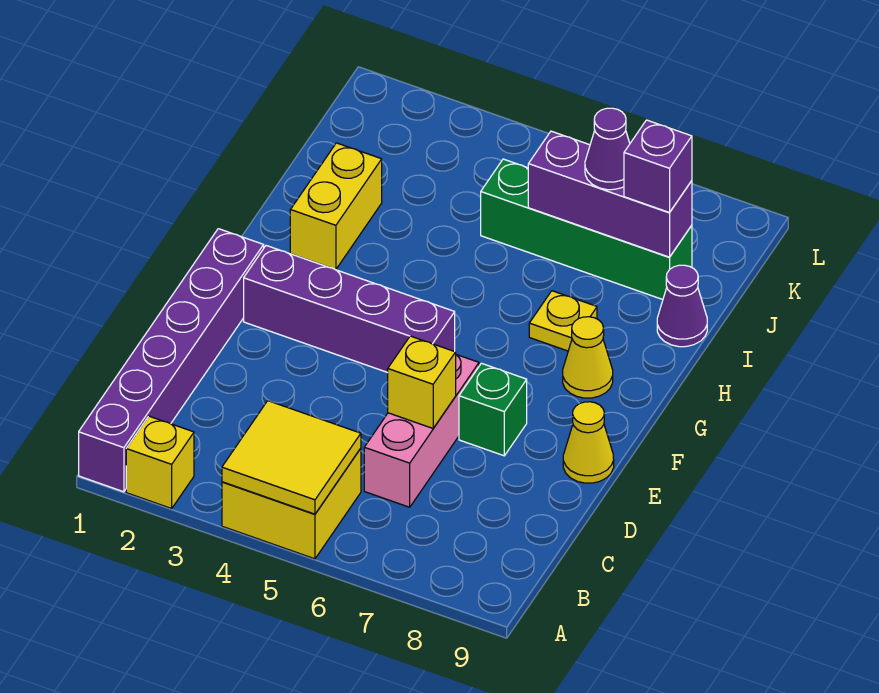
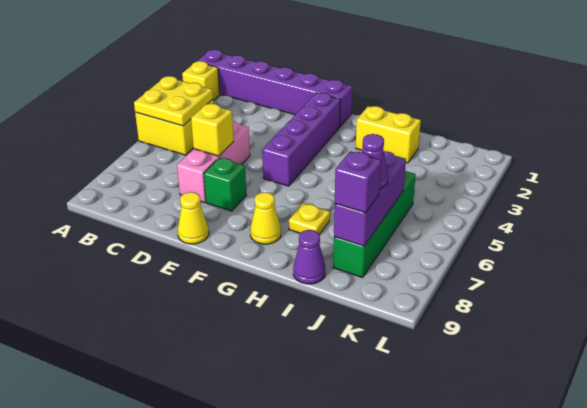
yellow 2x2 tile [222,401,361,514] -> yellow 2x2 plate [134,76,213,126]
pink 1x3 brick [364,355,479,507] -> pink 1x3 brick turned to [177,121,250,203]

